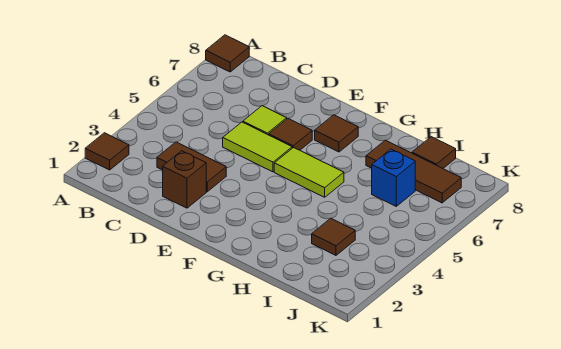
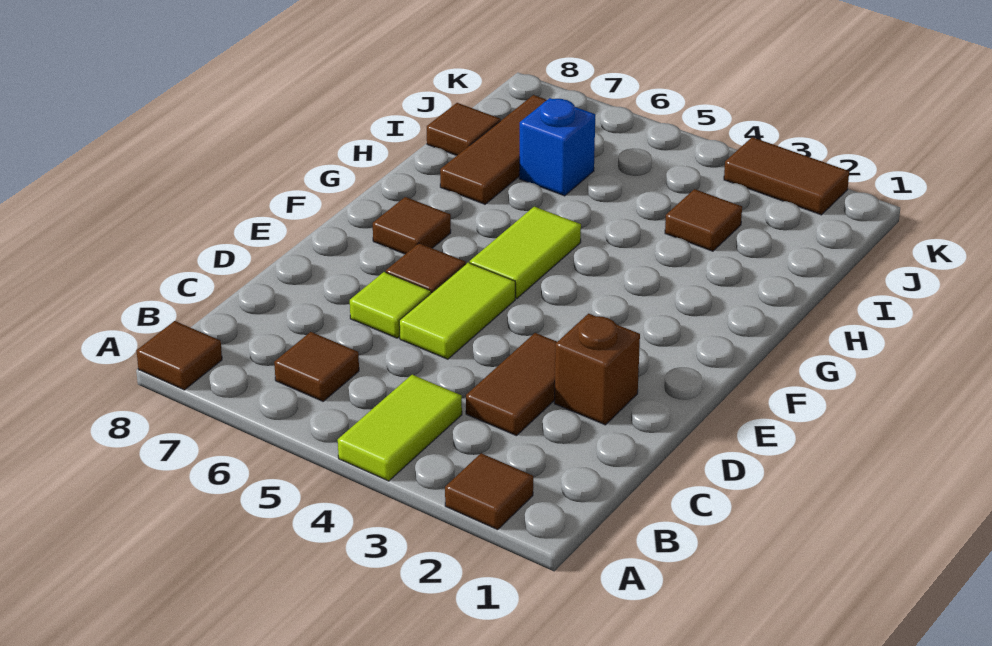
none -> lime 1x2 tile [338,375,462,481]
none -> brown 1x1 tile [274,332,359,401]
none -> brown 1x2 tile [724,137,849,215]

